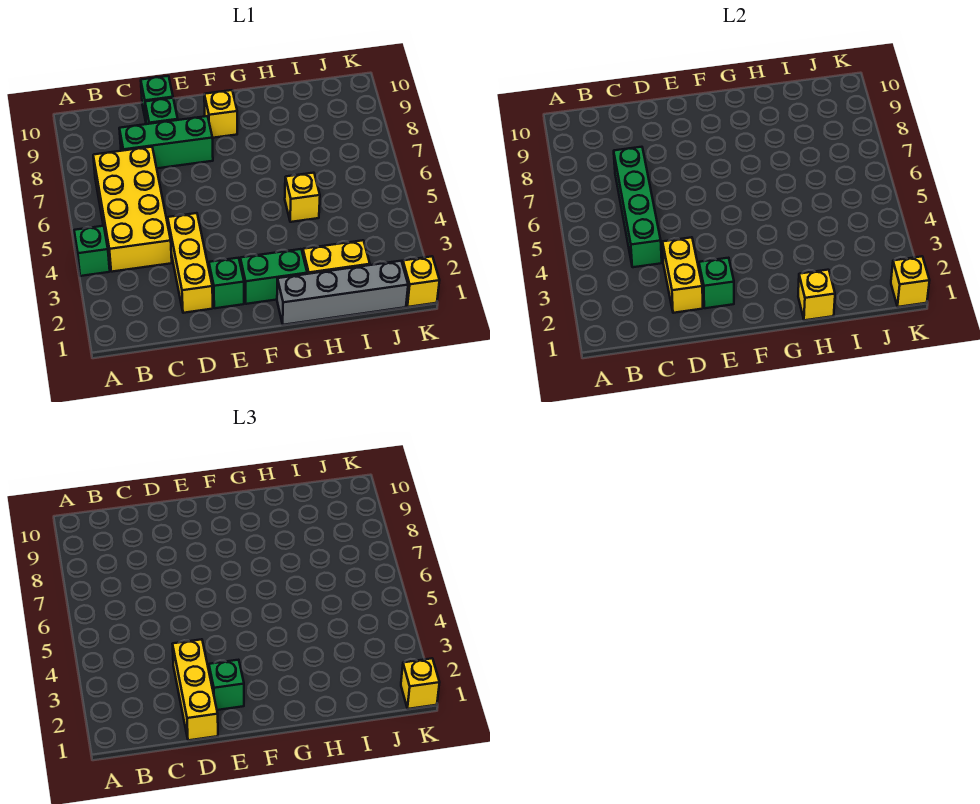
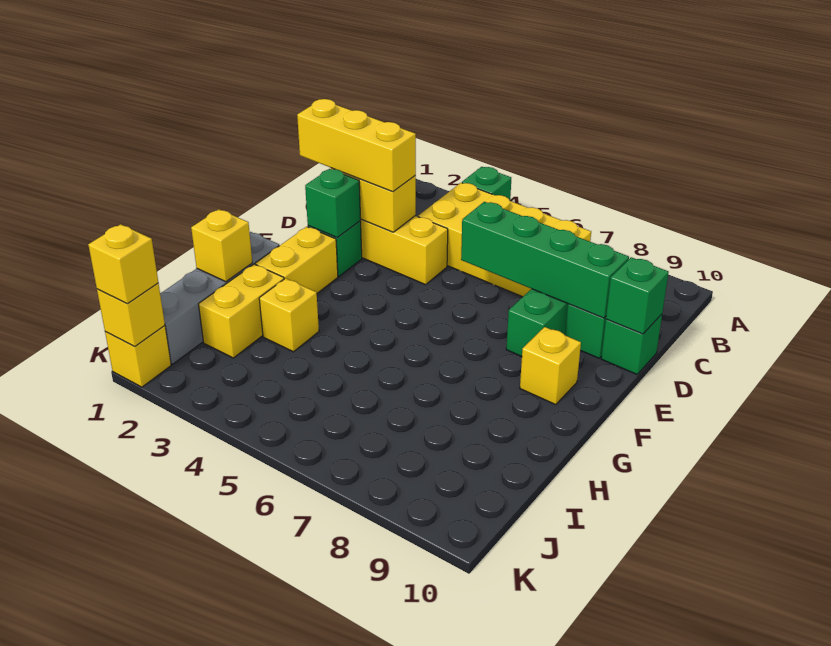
green 1x4 brick [614,147,662,267] -> green 1x4 brick moved to [461,202,629,318]
green 1x1 brick [209,660,244,710] -> green 1x1 brick moved to [606,257,669,334]
green 1x2 brick [240,249,307,304] -> yellow 1x2 brick [255,227,338,293]
yellow 1x1 brick [285,173,320,222] -> yellow 1x1 brick moved to [259,278,319,352]

